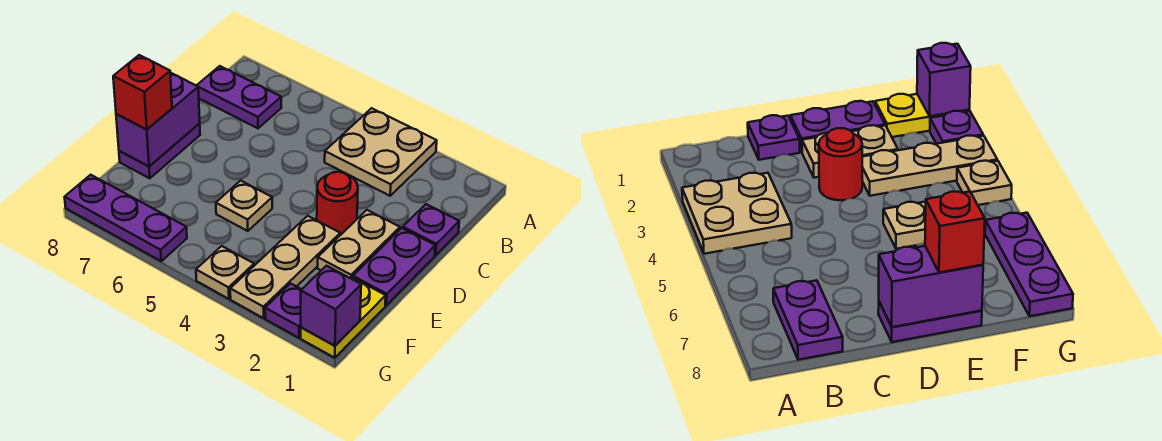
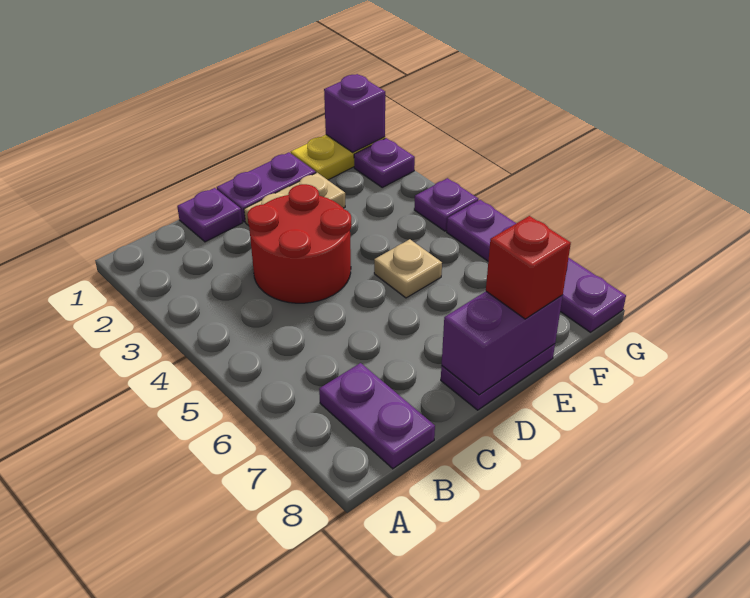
tan 2x2 plate [325,108,437,196] -> none
red 1x1 round brick [317,172,358,235] -> red 2x2 round brick [247,184,352,303]
tan 1x3 plate [230,216,340,318] -> none
tan 1x1 plate [196,246,254,299] -> purple 1x1 plate [414,178,478,231]
purple 1x3 plate [65,175,187,261] -> purple 1x4 plate [447,200,626,332]

